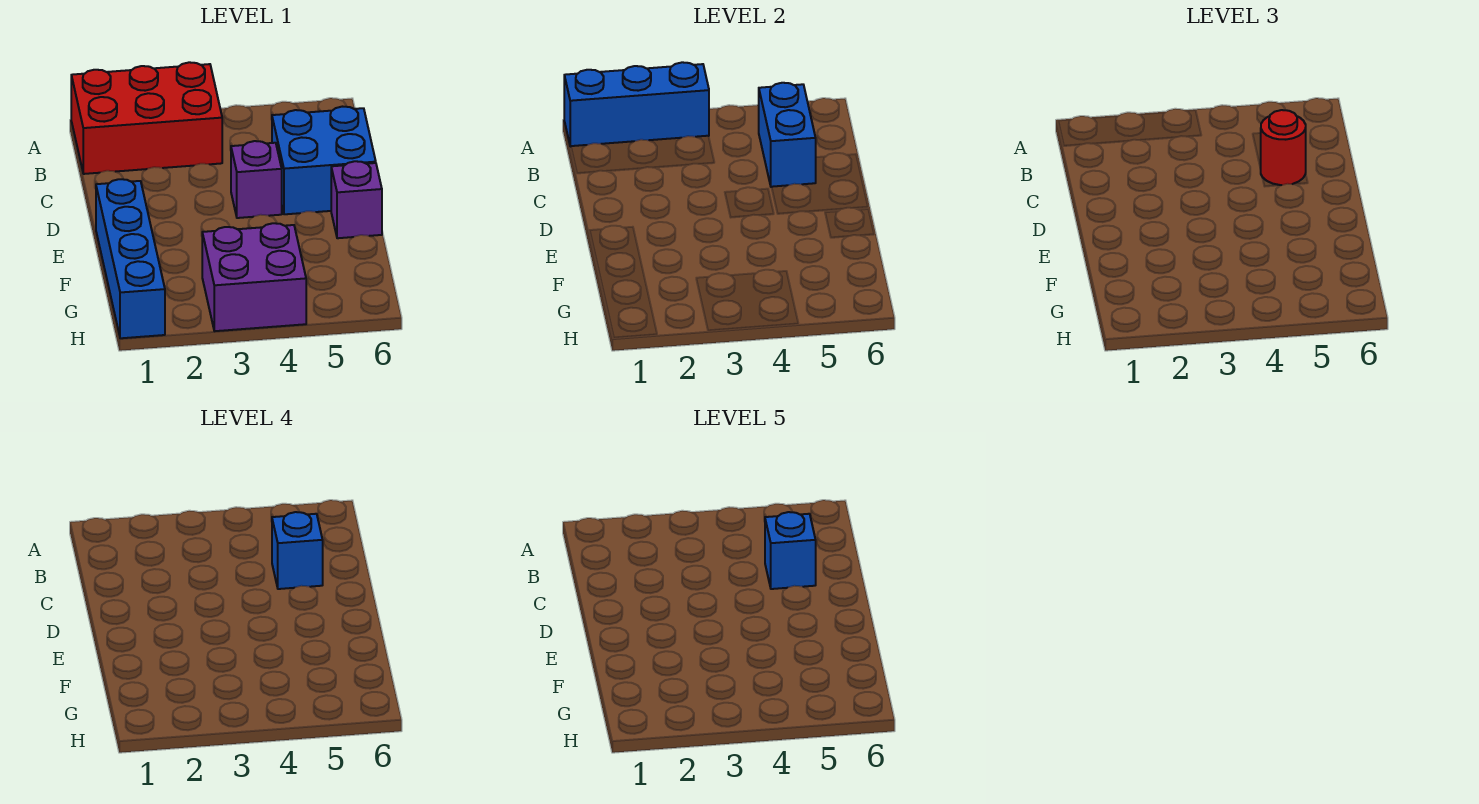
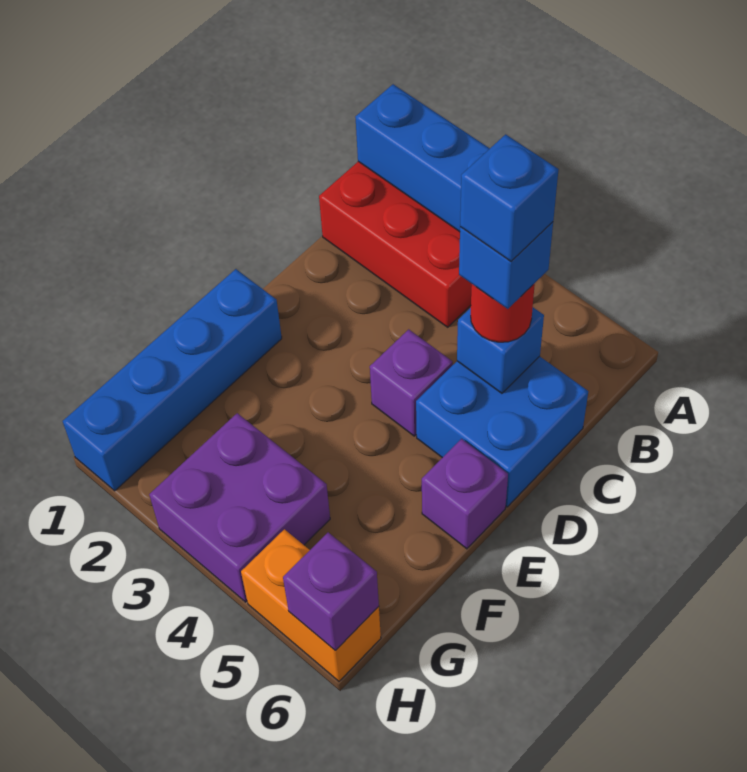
blue 1x2 brick [759,83,816,187] -> blue 1x1 brick [457,308,544,393]
none -> orange 1x2 brick [241,529,381,681]
none -> purple 1x1 brick [283,533,379,651]

